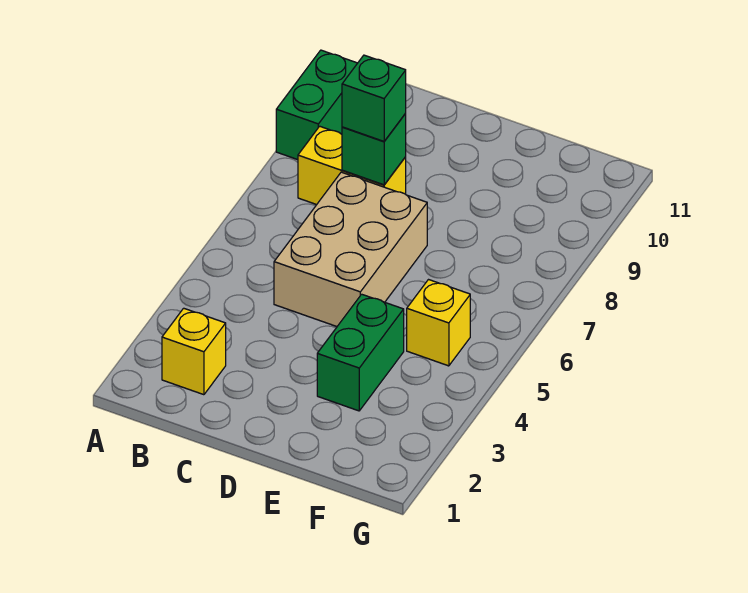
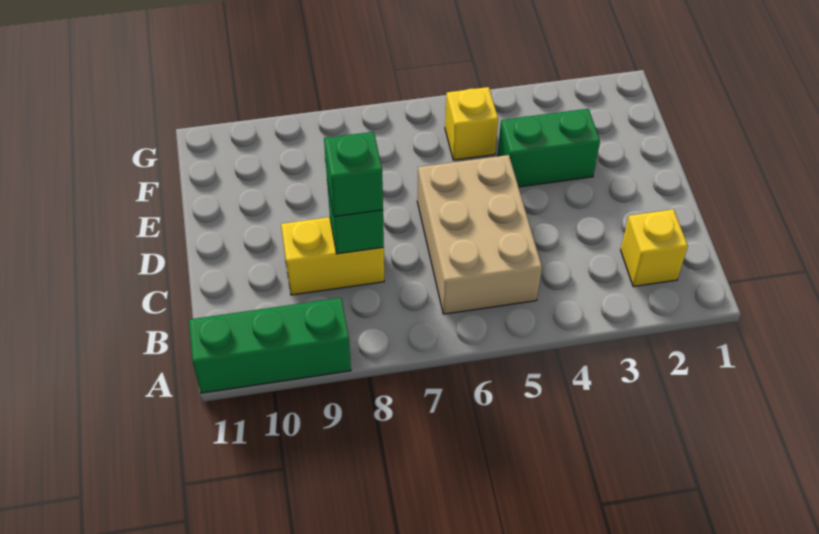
green 1x2 brick [276,50,357,160] -> green 1x3 brick [189,298,351,393]
yellow 1x2 brick [298,126,406,205] -> yellow 1x2 brick turned to [281,217,384,295]
tan 2x3 brick [274,172,427,326] -> tan 2x3 brick turned to [417,155,542,314]

